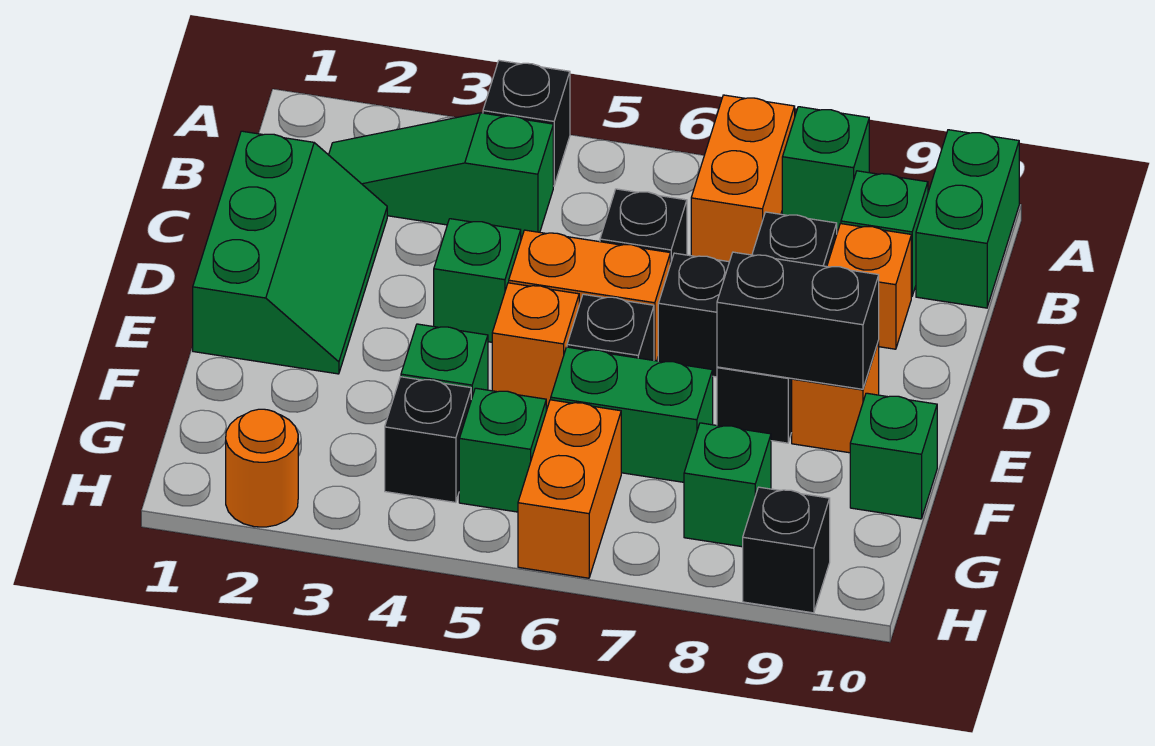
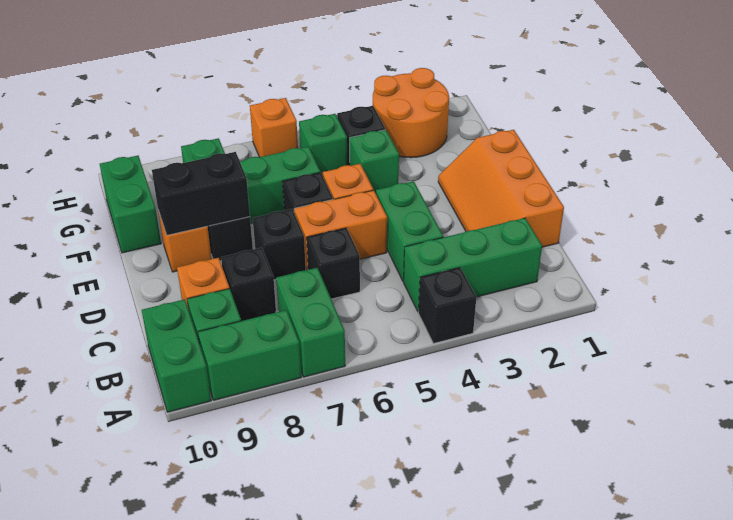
orange 1x2 brick [691,95,795,262] -> green 1x2 brick [276,268,345,377]
green 1x1 brick [782,107,869,230] -> green 1x2 brick [198,310,301,400]
green 1x3 slope [329,113,553,236] -> green 1x3 brick [404,218,542,312]
green 2x3 slope [193,131,387,374] -> orange 2x3 slope [438,130,564,247]
green 1x1 brick [434,219,521,342] -> green 1x2 brick [376,181,443,281]
green 1x1 brick [850,393,937,519] -> green 1x2 brick [100,156,161,253]
orange 1x2 brick [518,400,621,578] -> orange 1x1 brick [250,98,298,157]
orange 1x1 round brick [226,409,298,527] -> orange 2x2 round brick [373,68,449,158]
black 1x1 brick [743,487,830,613] -> none

